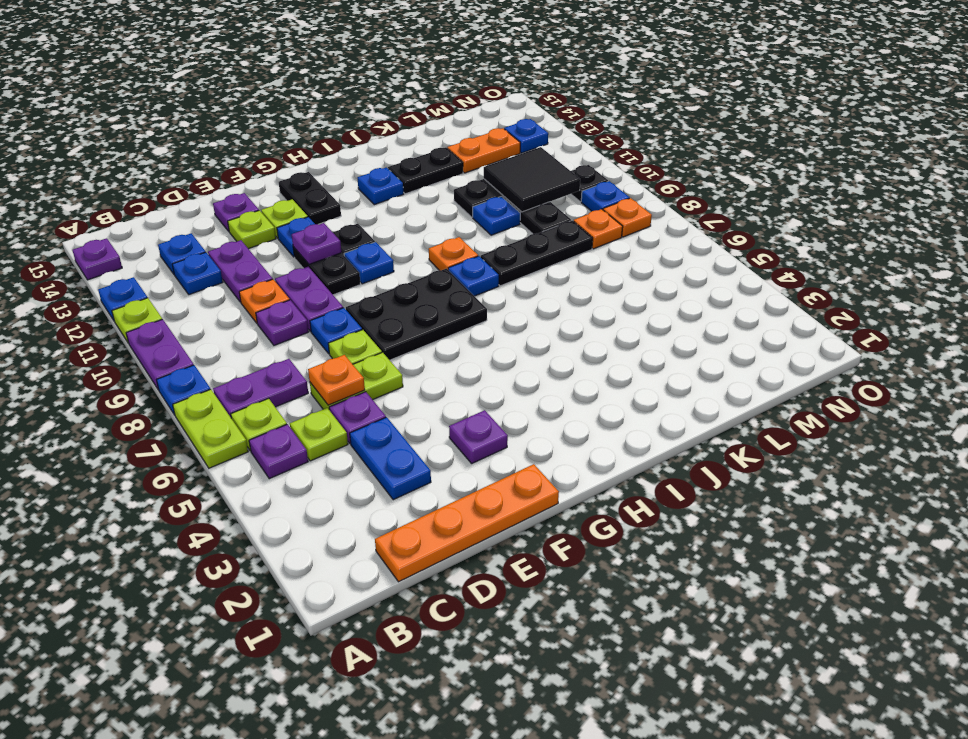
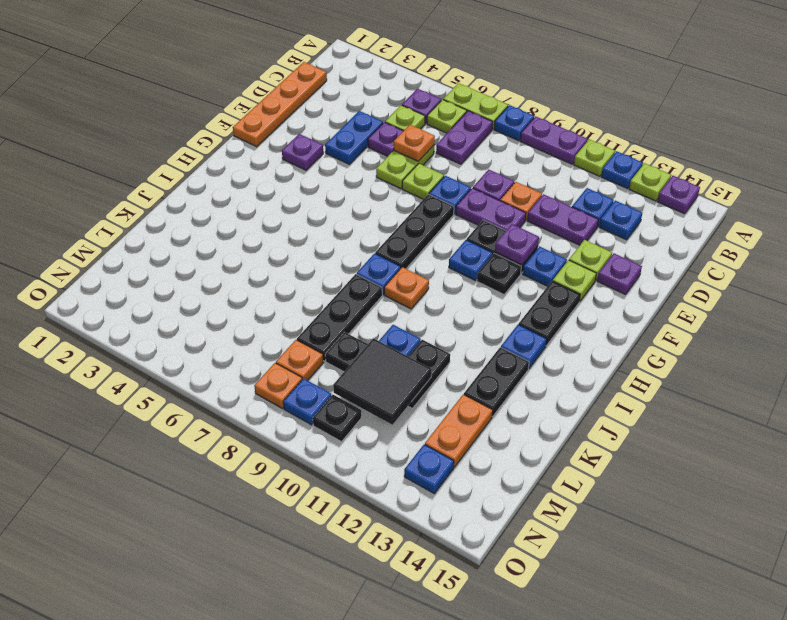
none -> lime 1x1 plate [629,163,671,201]
blue 1x2 plate [350,417,431,500] -> blue 1x2 plate turned to [325,111,383,164]
black 2x3 plate [346,269,487,360] -> black 1x3 plate [375,194,454,269]
black 1x2 plate [279,172,341,224] -> black 1x2 plate turned to [519,281,580,346]

